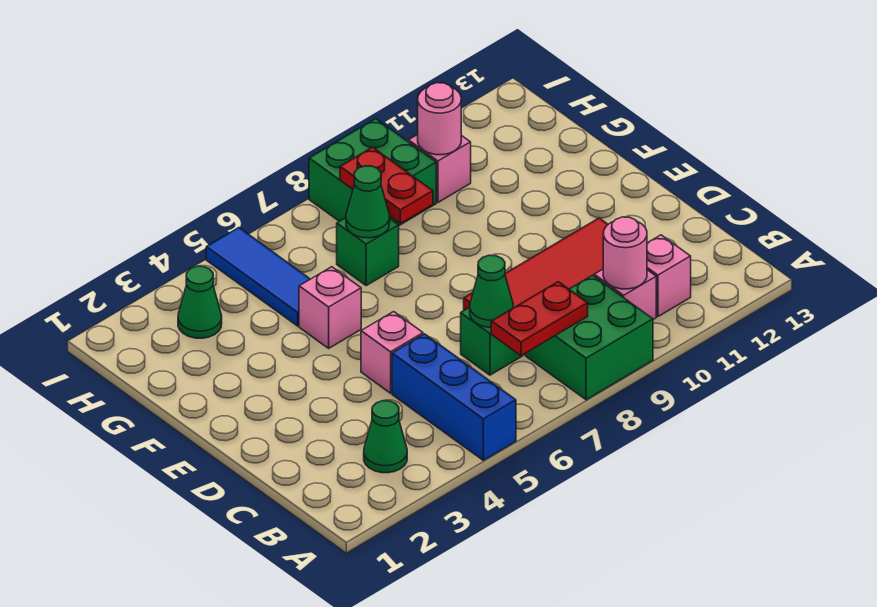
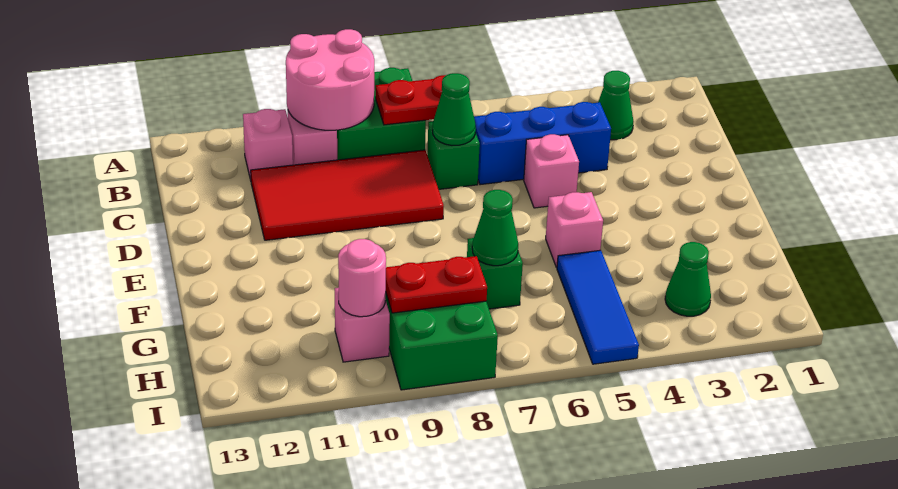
blue 1x3 brick [392,334,516,460] -> blue 1x3 brick turned to [474,102,611,185]
pink 1x1 round brick [603,217,647,289] -> pink 2x2 round brick [286,29,374,130]
red 1x2 plate [340,147,433,223] -> red 1x2 plate turned to [386,256,487,313]

